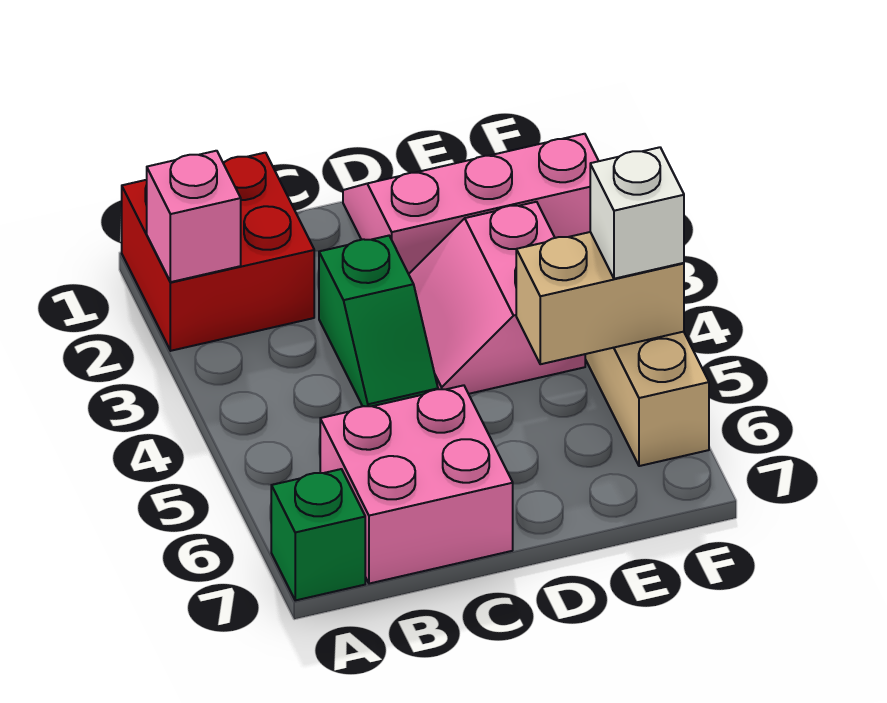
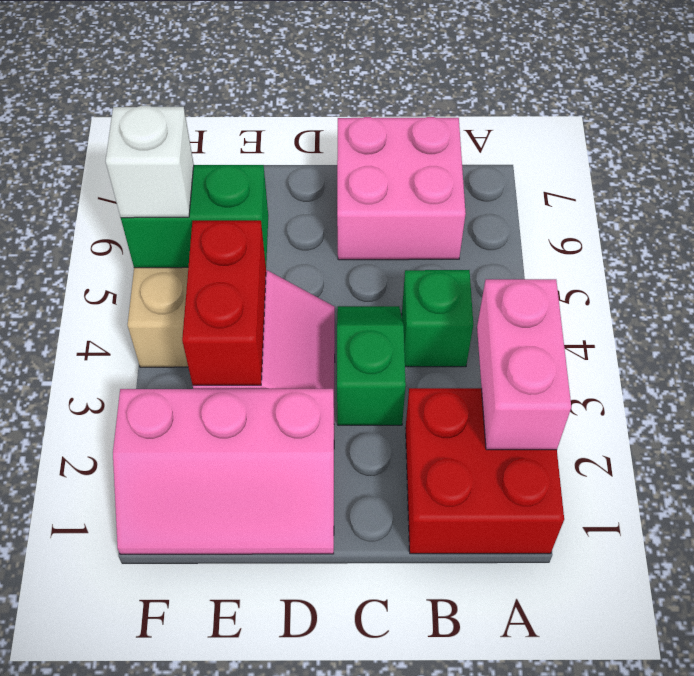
pink 1x1 brick [147,151,241,282] -> pink 1x2 brick [477,279,571,450]
green 1x1 brick [271,469,365,600] -> green 1x1 brick moved to [402,270,473,367]
none -> red 1x2 brick [182,221,266,385]
tan 1x2 brick [516,232,684,364] -> green 1x2 brick [121,165,268,268]

